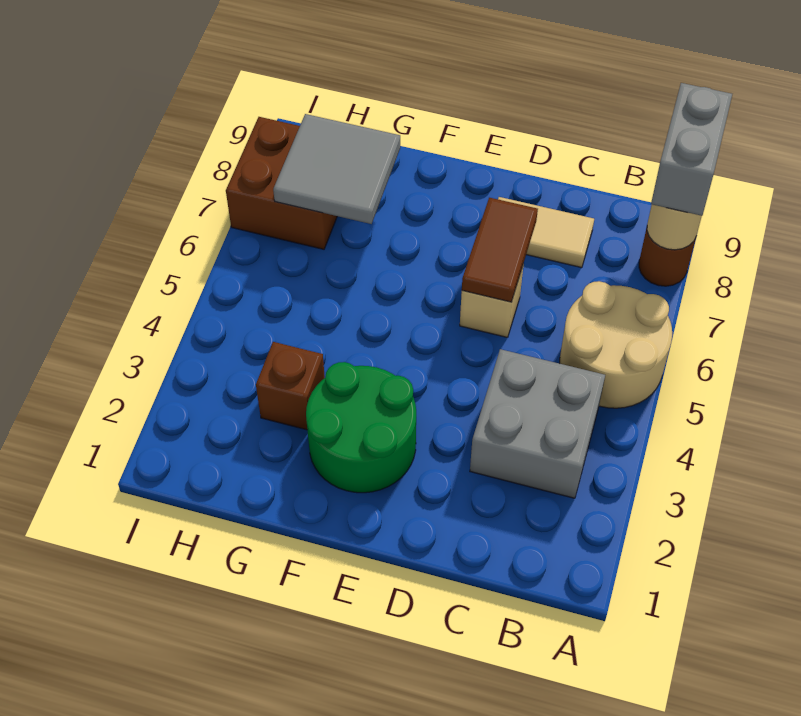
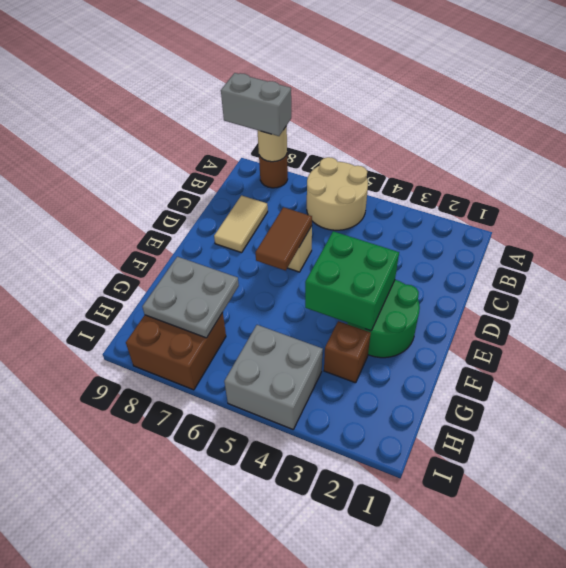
grey 2x2 brick [470,349,605,498] -> grey 2x2 brick moved to [224,325,323,429]
brown 1x2 tile [462,198,538,302] -> brown 1x2 tile turned to [255,207,312,270]
none -> green 2x2 brick [305,231,399,331]
grey 2x2 tile [273,114,400,224] -> grey 2x2 plate [142,257,239,338]

